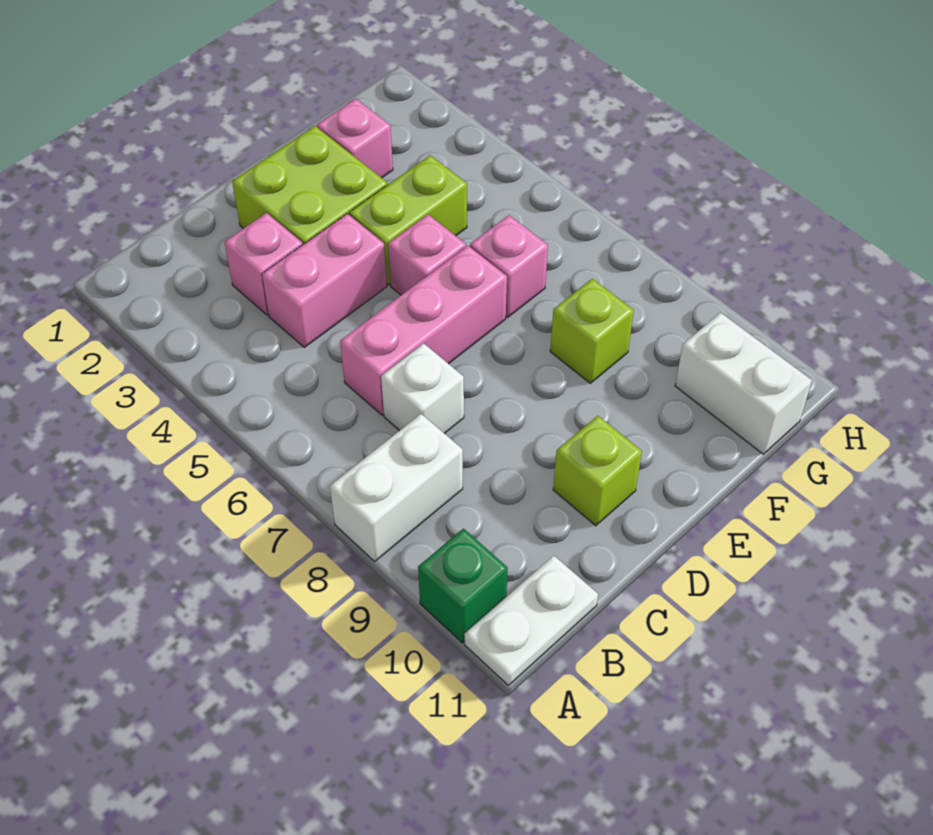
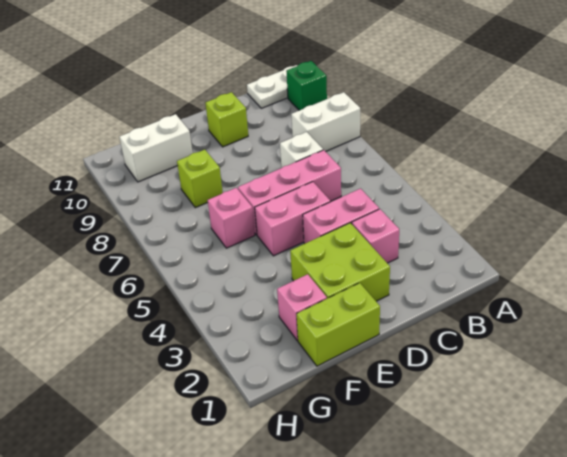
lime 1x2 brick [349,155,467,285] -> lime 1x2 brick moved to [297,283,380,366]
pink 1x1 brick [388,215,466,295] -> pink 1x2 brick [255,182,330,256]
white 1x2 brick [675,313,812,454] -> white 1x2 brick turned to [119,114,193,182]

